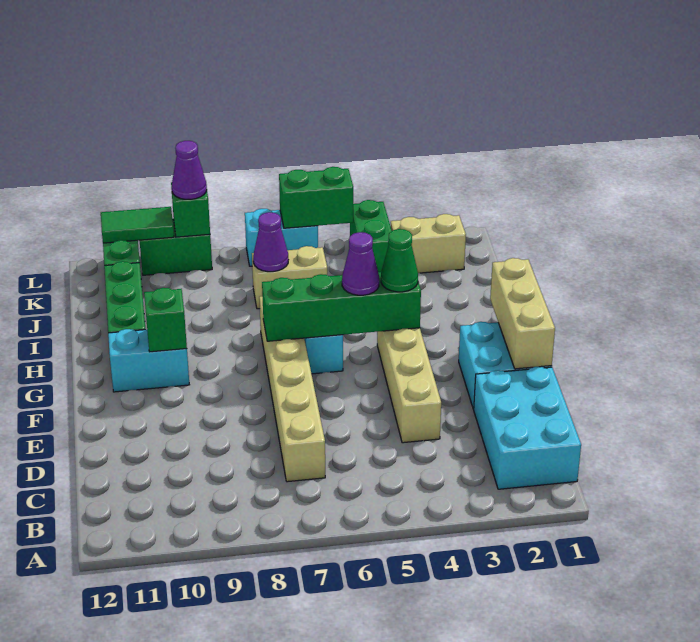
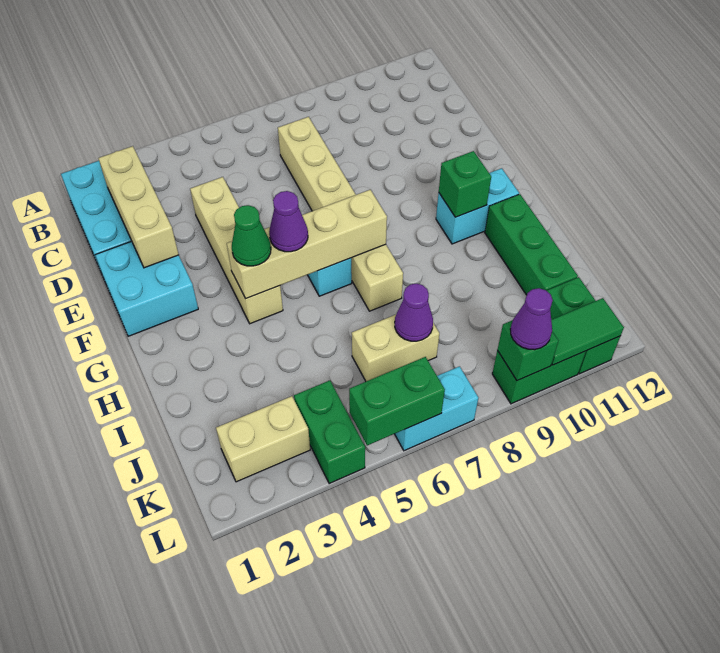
tan 1x3 brick [490,258,555,369] -> tan 1x3 brick moved to [98,146,179,268]
green 1x4 brick [262,272,421,341] -> tan 1x4 brick [227,190,387,299]

